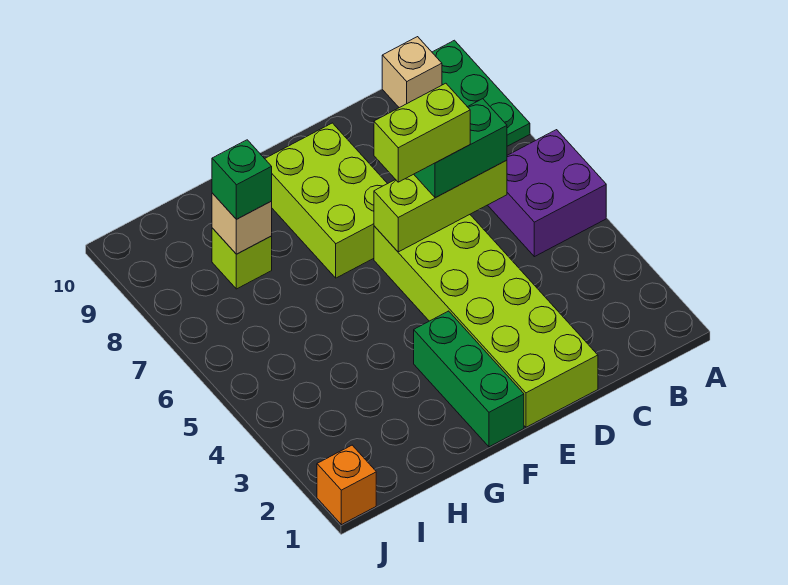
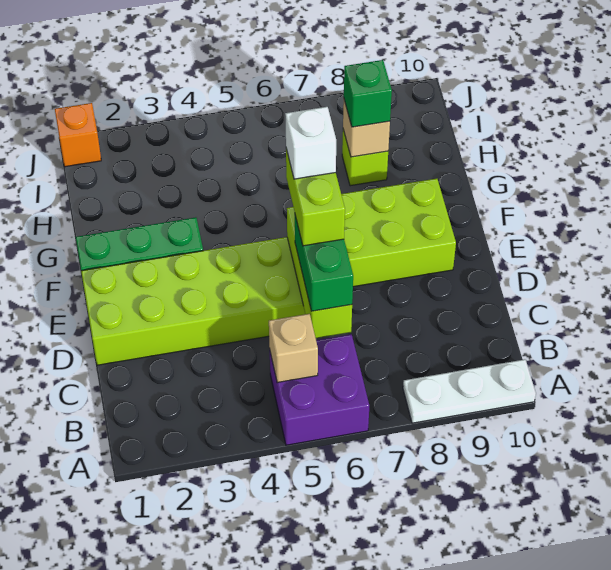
green 1x3 plate [432,40,530,146] -> white 1x3 plate [403,359,536,423]
tan 1x1 brick [382,37,442,108] -> tan 1x1 brick moved to [269,314,318,383]
none -> white 1x1 brick [285,107,336,179]

